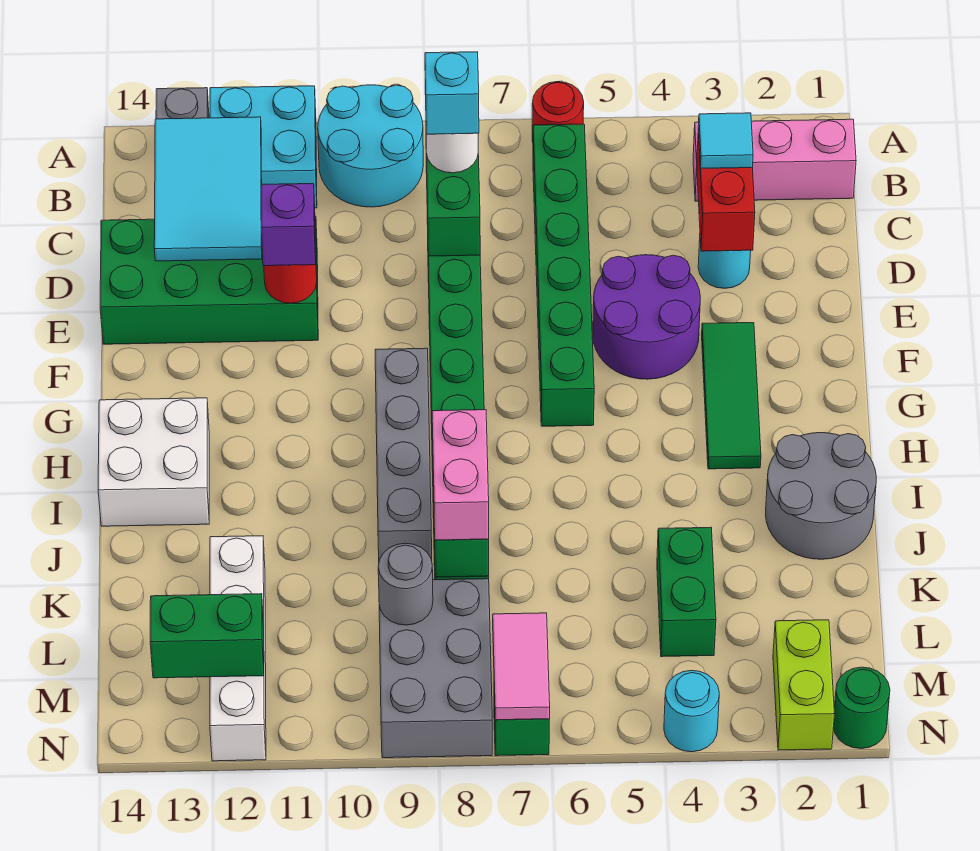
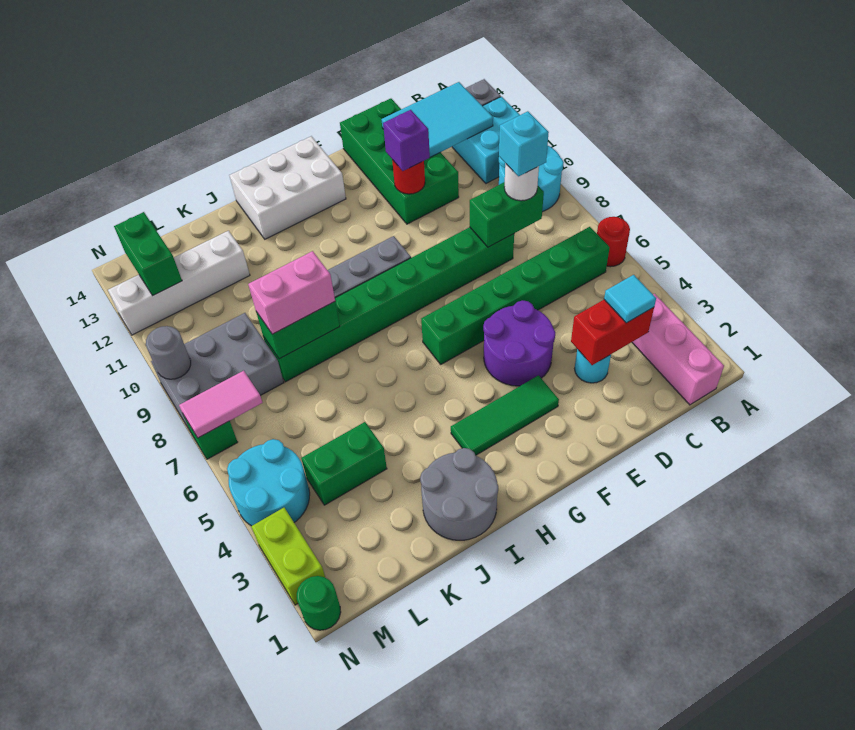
white 2x2 brick [98,398,209,526] -> white 2x3 brick [229,136,346,239]
grey 1x1 round brick [378,543,433,625] -> grey 1x1 round brick moved to [146,326,191,379]
lime 1x2 brick [773,620,834,750] -> lime 1x2 brick turned to [251,508,325,605]
cyan 1x1 round brick [664,670,719,752] -> cyan 2x2 round brick [227,439,310,526]

